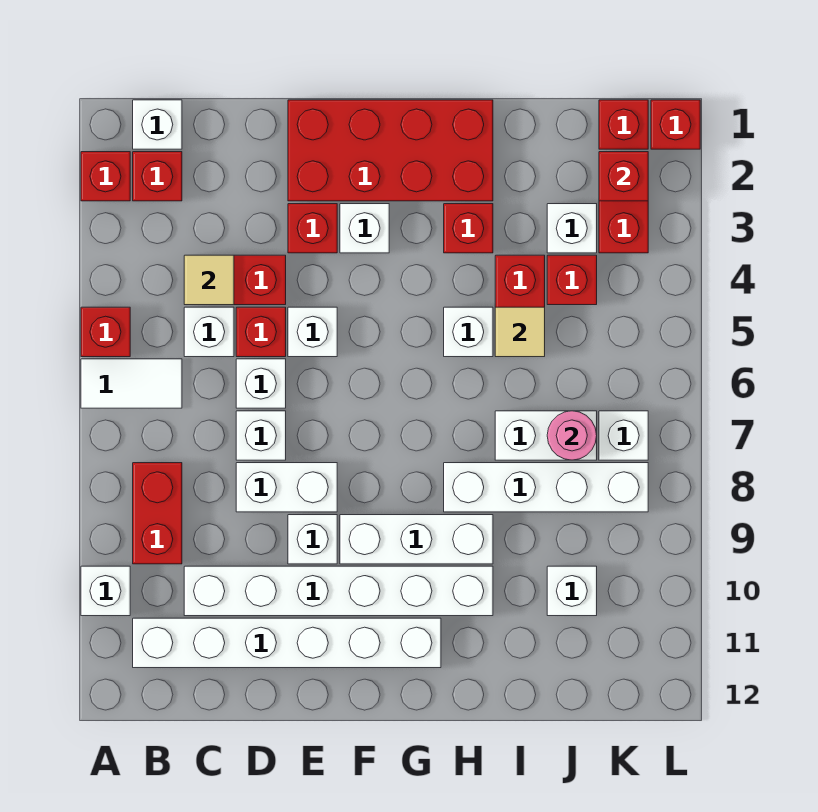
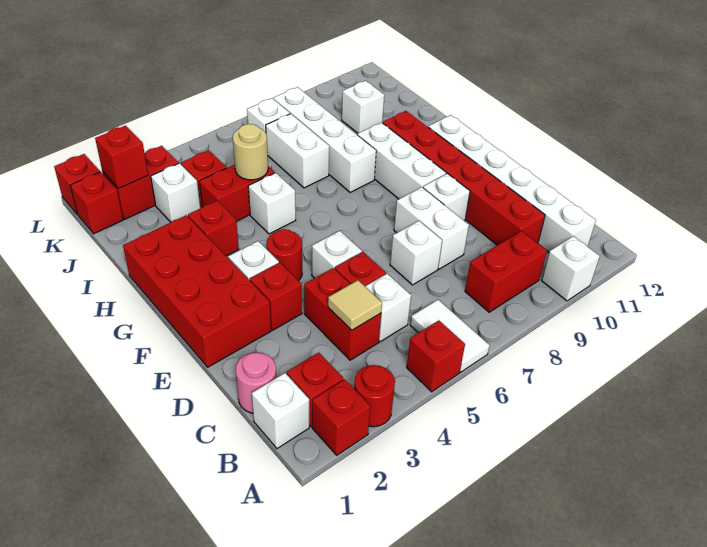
none -> red 1x1 round brick [354,365,395,427]
white 1x6 brick [184,566,493,616] -> red 1x6 brick [383,111,545,245]
white 1x1 brick [236,359,286,408] -> none
none -> red 1x1 round brick [267,229,302,281]
tan 1x1 tile [495,307,545,357] -> tan 1x1 round brick [233,124,268,180]
pink 1x1 round brick [547,411,597,460] -> pink 1x1 round brick moved to [235,352,276,413]

